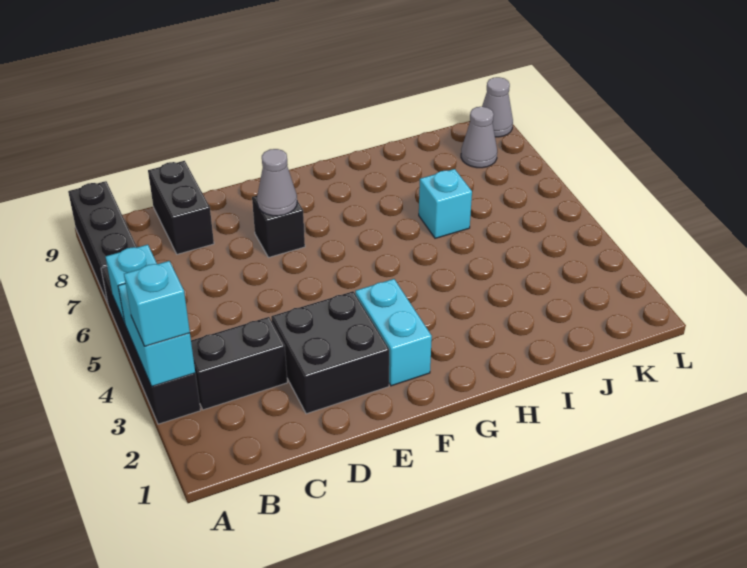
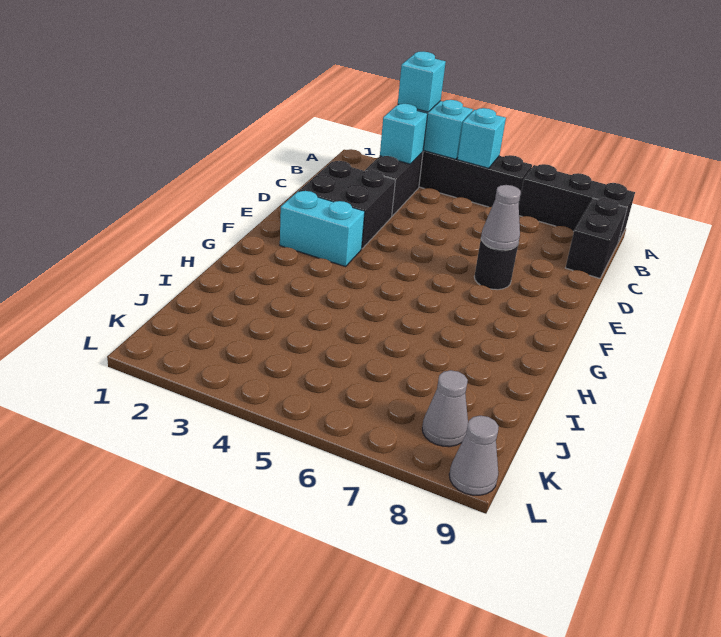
black 1x2 brick [148,161,214,254] -> black 1x2 brick turned to [566,198,627,278]
black 1x1 brick [252,196,305,257] -> black 1x1 round brick [474,240,518,290]
cyan 1x1 brick [419,169,472,238] -> cyan 1x1 brick moved to [380,104,428,164]

